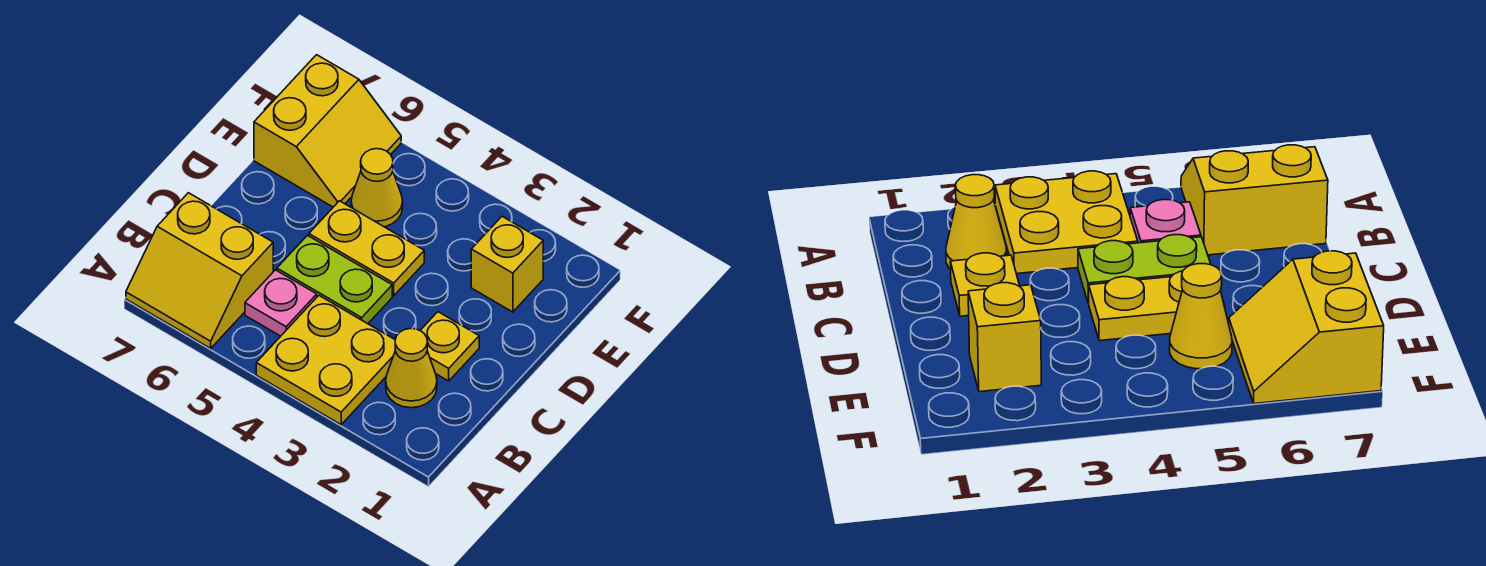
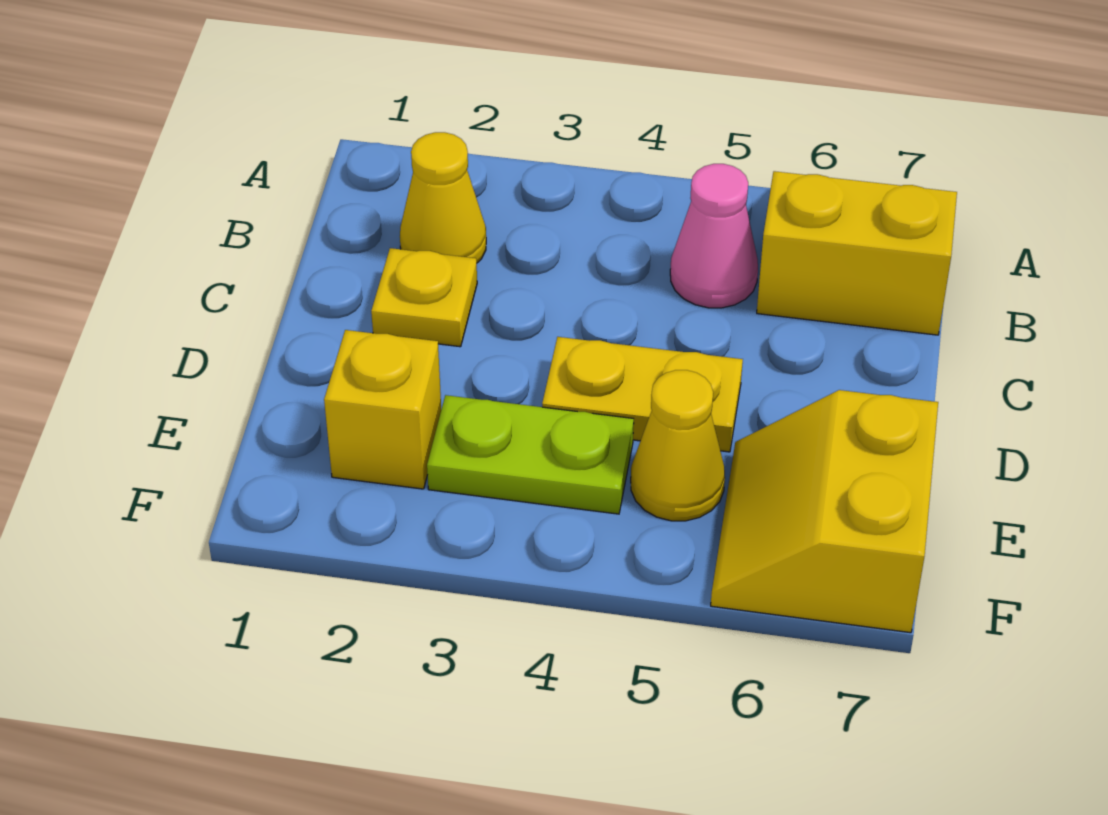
yellow 2x2 plate [256,296,395,425] -> none
pink 1x1 plate [245,270,317,336] -> pink 1x1 cone [670,164,758,308]
lime 1x2 plate [277,235,392,324] -> lime 1x2 plate moved to [427,395,634,514]

